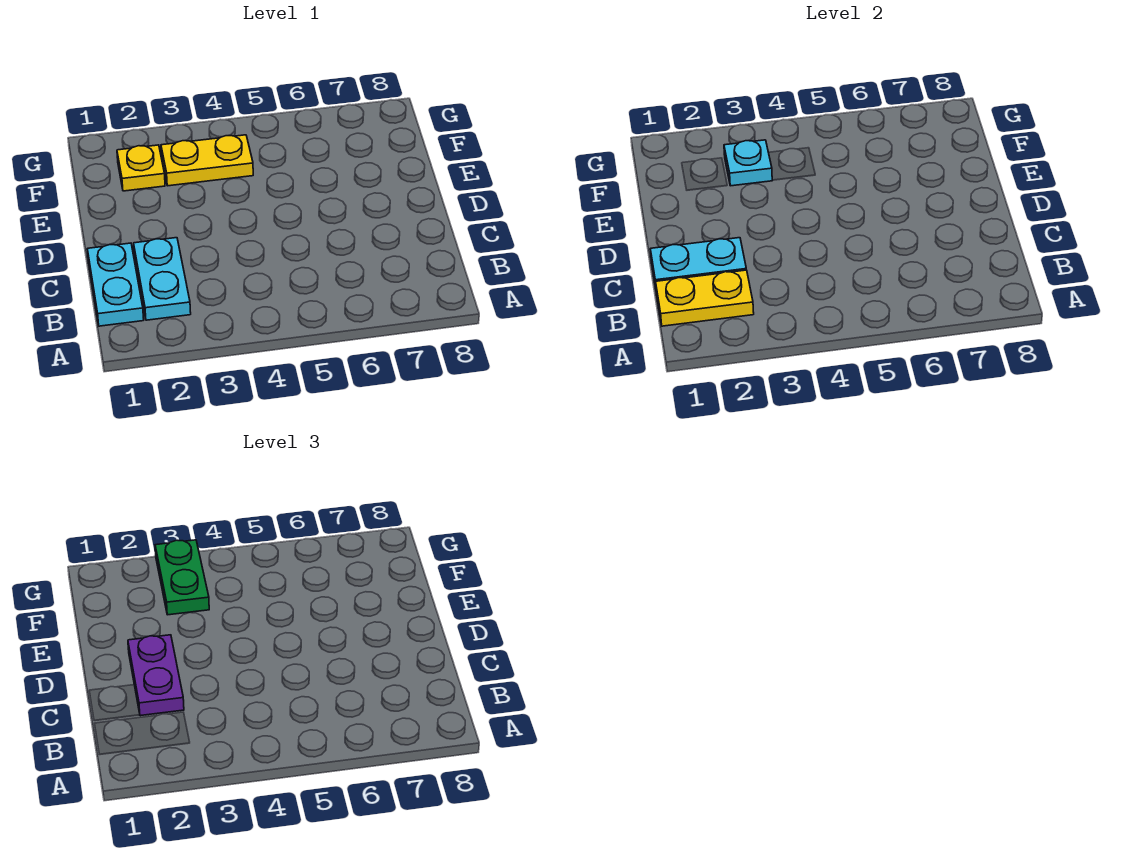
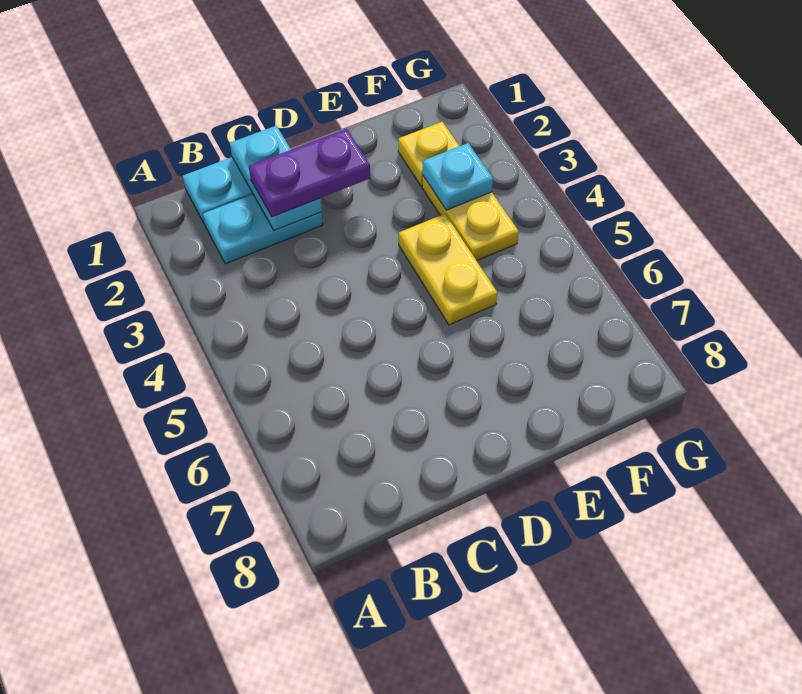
yellow 1x2 plate [656,270,754,326] -> yellow 1x2 plate moved to [399,214,497,325]
green 1x2 plate [155,540,209,615] -> none

